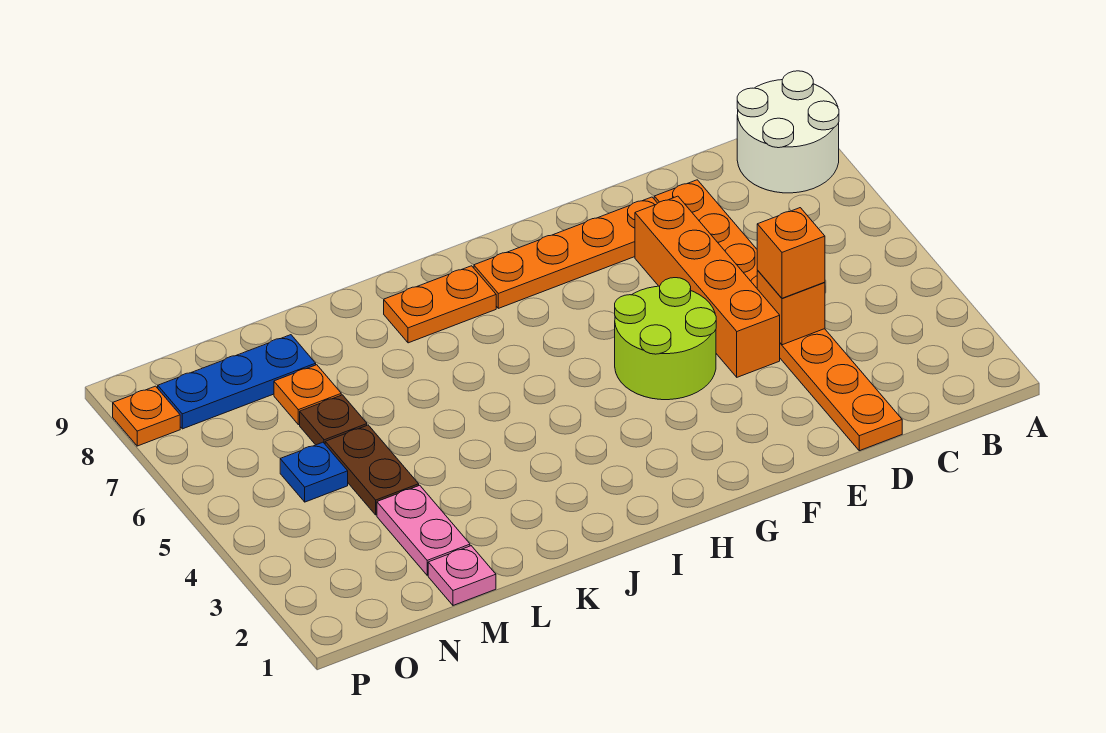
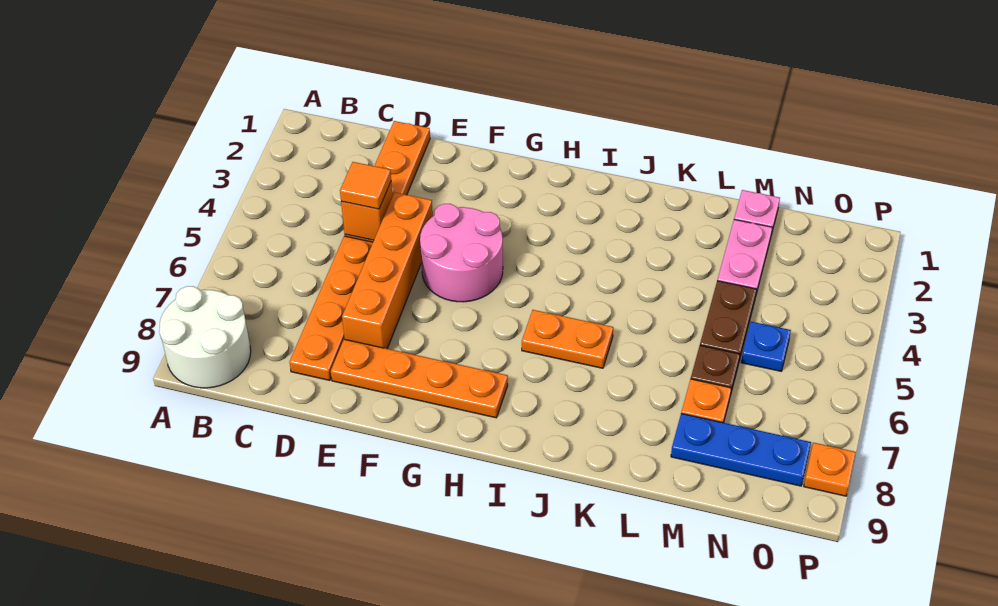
orange 1x1 brick [757,208,825,298] -> orange 1x1 tile [340,162,391,209]
lime 2x2 round brick [615,278,716,400] -> pink 2x2 round brick [420,204,503,302]
orange 1x2 plate [384,266,496,343] -> orange 1x2 plate moved to [522,310,613,368]

